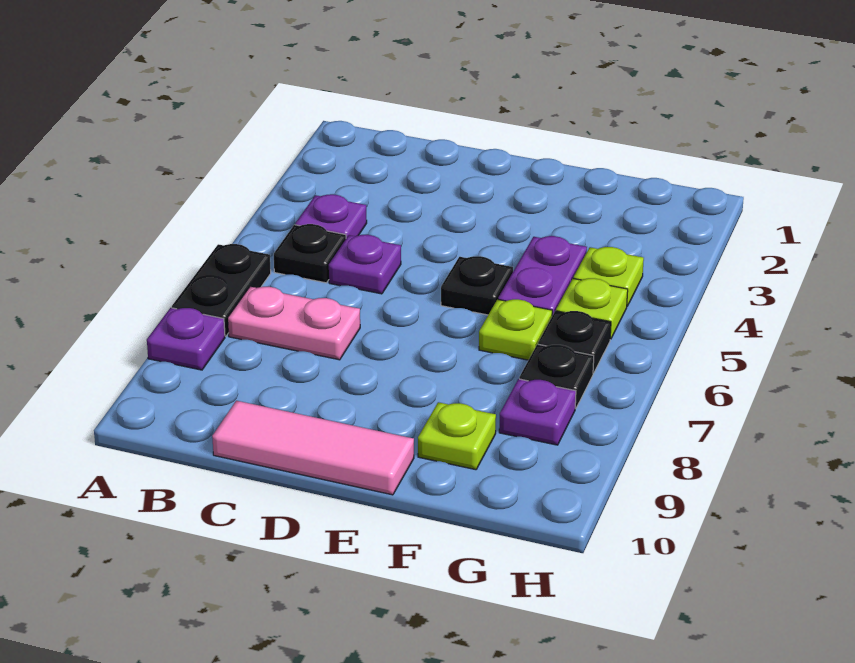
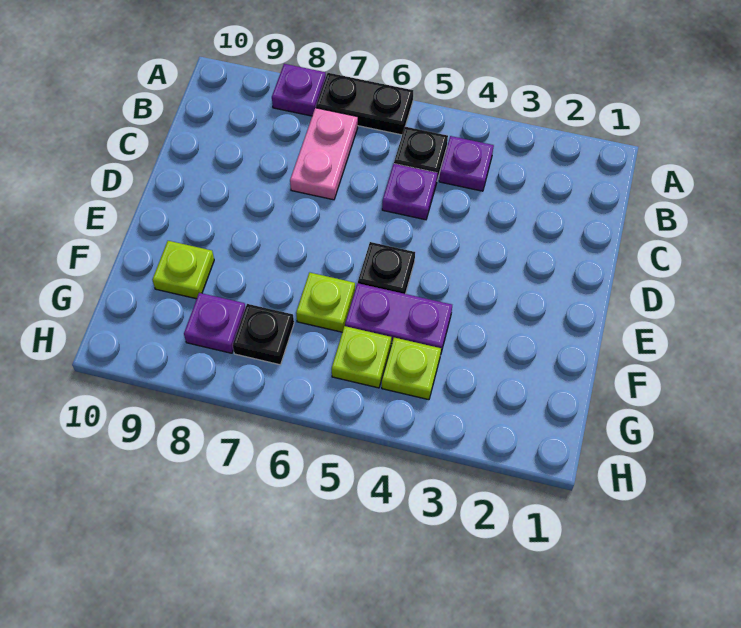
pink 1x3 tile [212,401,414,495] -> none
black 1x1 plate [538,311,611,373] -> none

